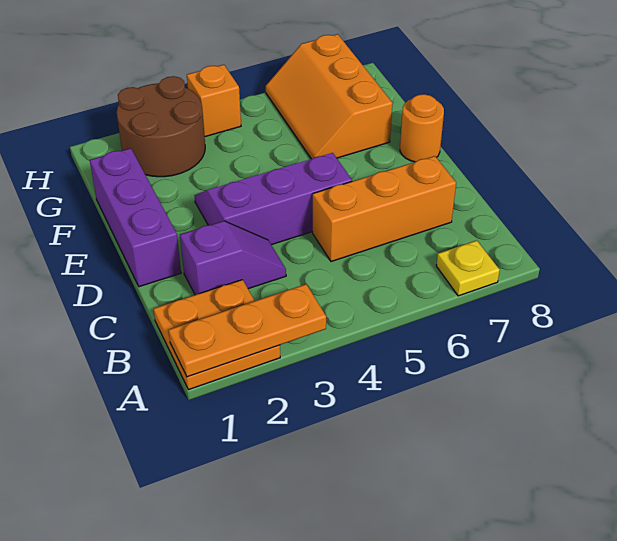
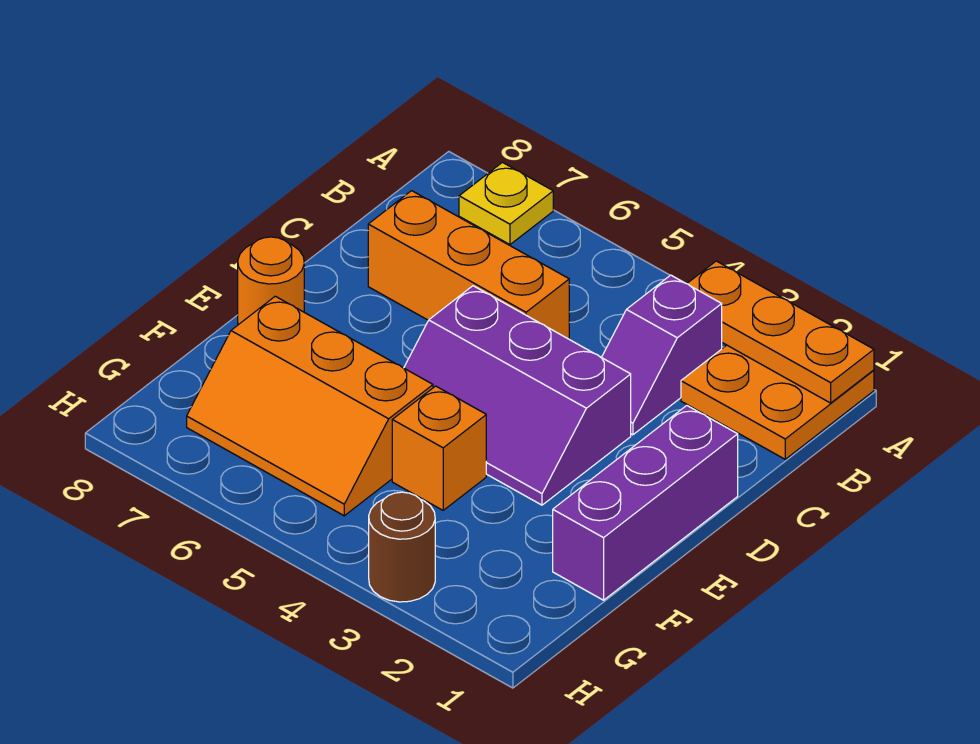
purple 1x2 slope [180,221,286,295] -> purple 1x2 slope turned to [601,275,722,435]
orange 2x3 slope [266,34,392,159] -> orange 2x3 slope turned to [187,296,433,516]
brown 2x2 round brick [117,76,205,177] -> brown 1x1 round brick [369,492,435,602]
orange 1x1 brick [187,65,241,137] -> orange 1x1 brick moved to [392,386,486,510]

